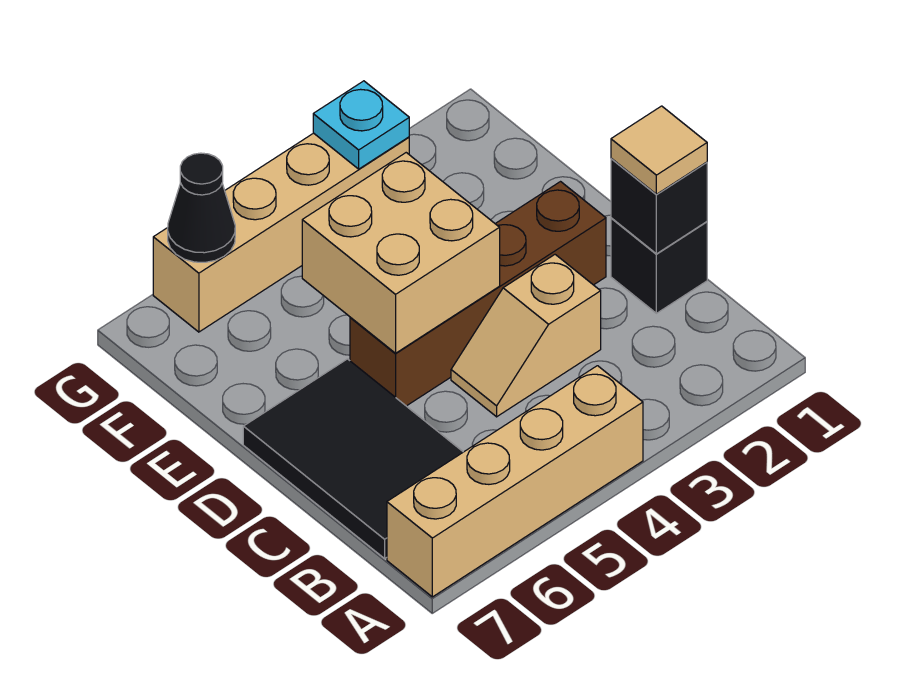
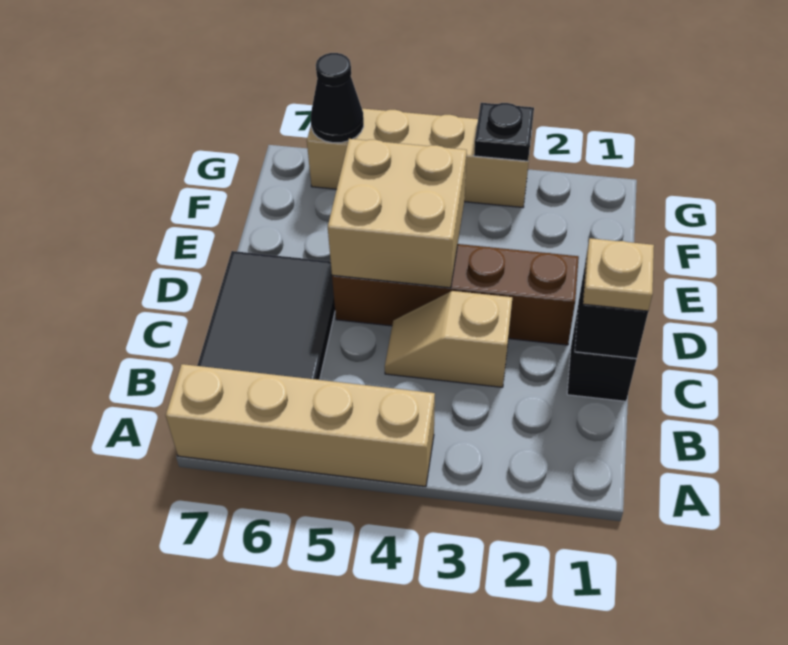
tan 1x1 tile [611,106,707,194] -> tan 1x1 plate [583,238,654,311]
cyan 1x1 plate [313,81,409,169] -> black 1x1 plate [474,103,534,161]

